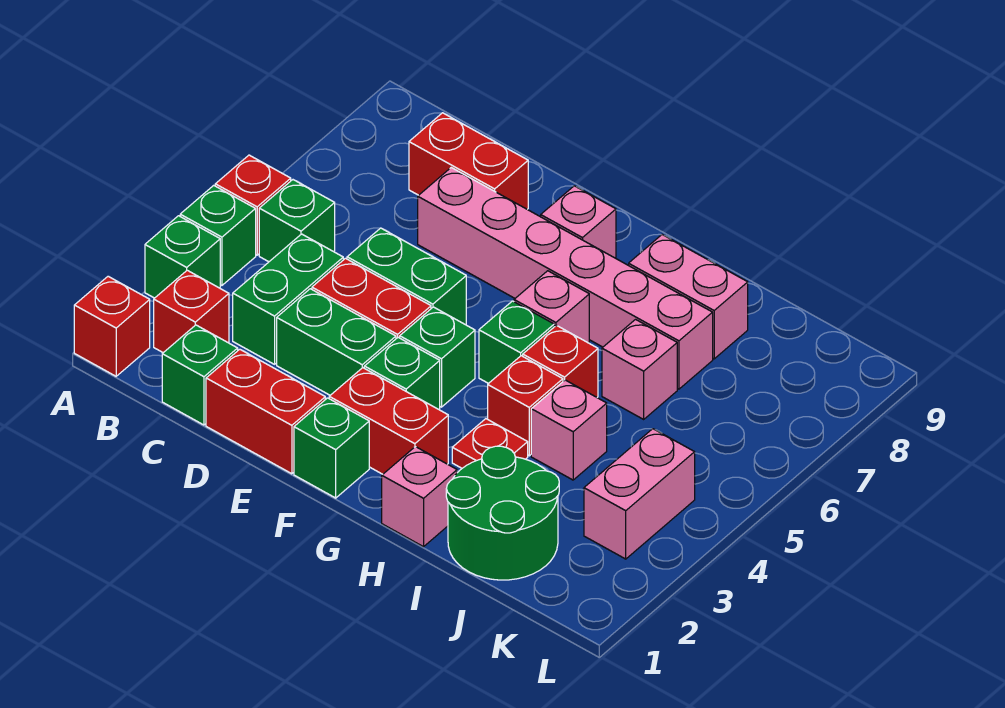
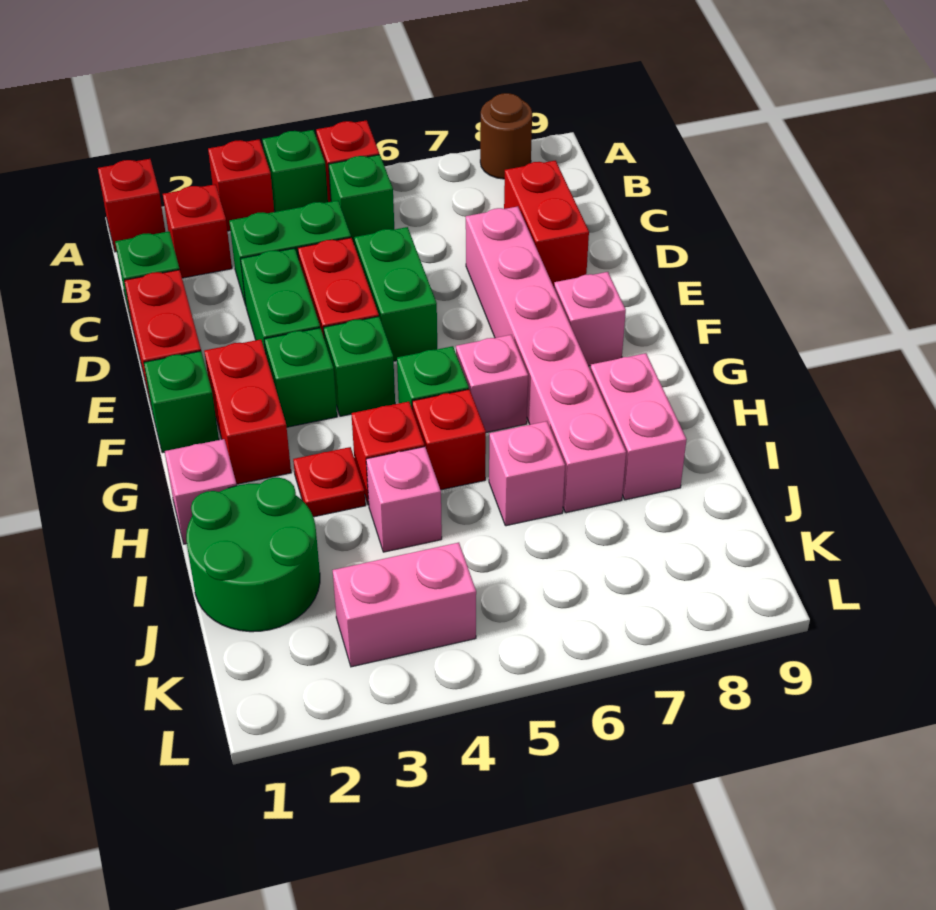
green 1x1 brick [145,216,220,298] -> red 1x1 brick [208,139,274,231]
none -> brown 1x1 round brick [480,93,532,179]

